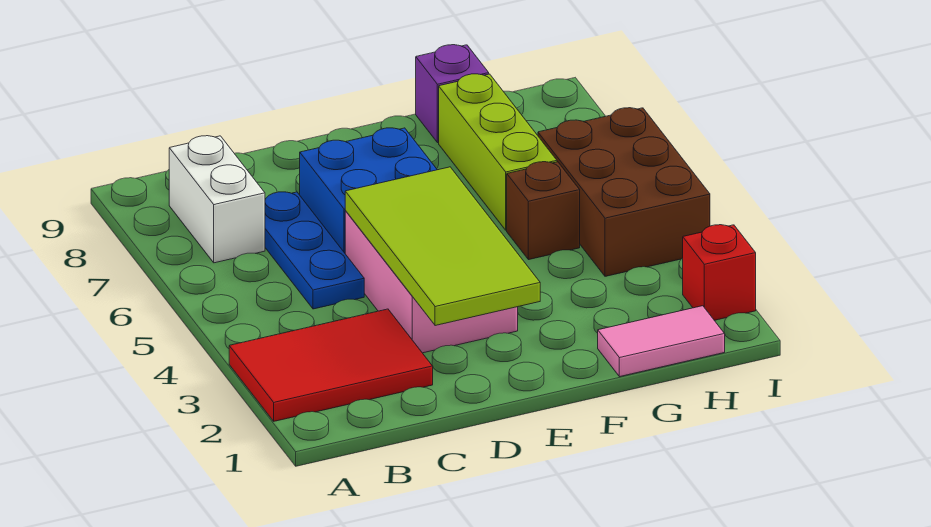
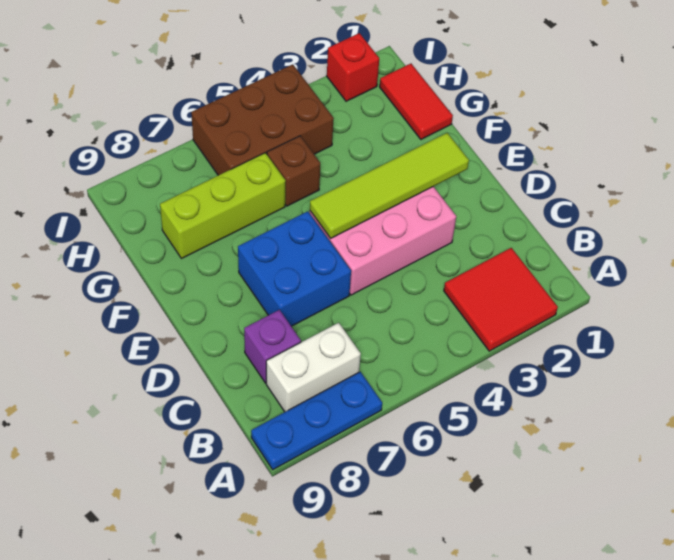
red 2x3 tile [229,309,433,421] -> red 2x2 tile [444,248,558,351]
blue 1x3 plate [265,192,364,309] -> blue 1x3 plate moved to [251,372,382,470]
lime 2x4 tile [345,167,540,326] -> lime 1x4 tile [310,133,469,238]
pink 1x2 tile [598,306,725,377] -> red 1x2 tile [380,64,453,139]
purple 1x1 brick [416,45,489,143] -> purple 1x1 brick moved to [244,310,301,383]

